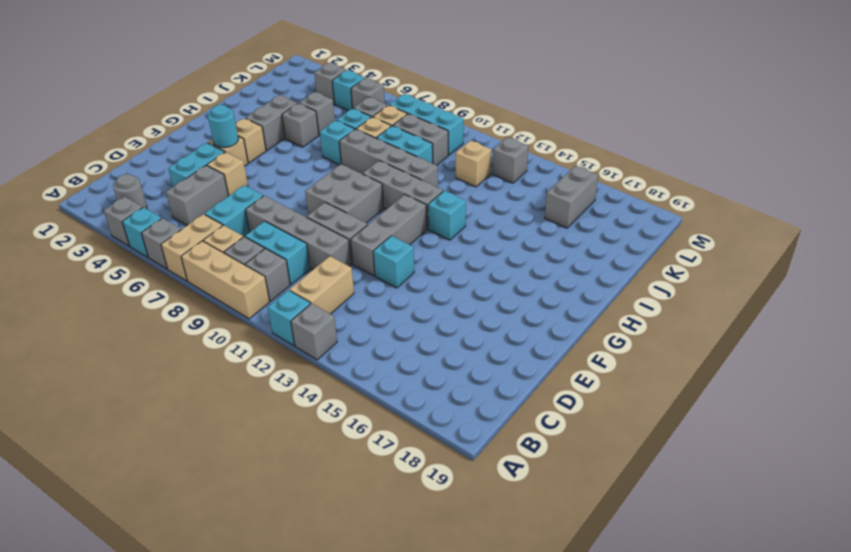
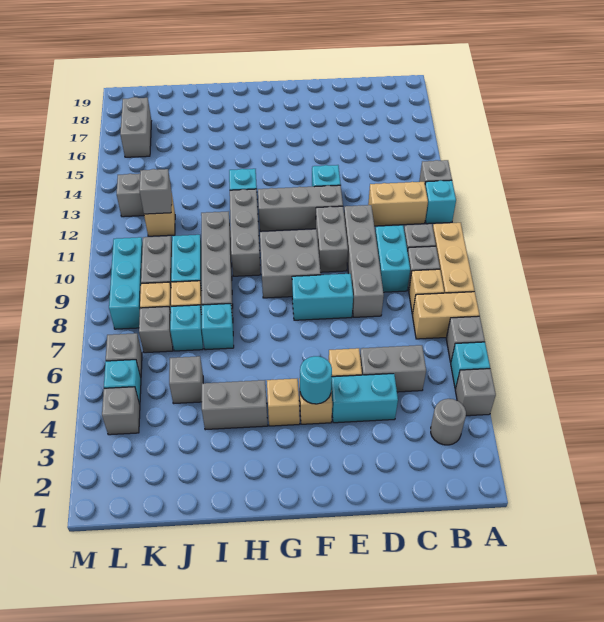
cyan 1x2 brick [205,185,263,237] -> cyan 1x2 brick moved to [292,274,353,320]
grey 1x1 brick [282,103,319,147] -> grey 1x1 brick moved to [139,169,172,214]
grey 1x2 brick [545,166,598,228] -> grey 1x2 brick turned to [120,97,151,157]

